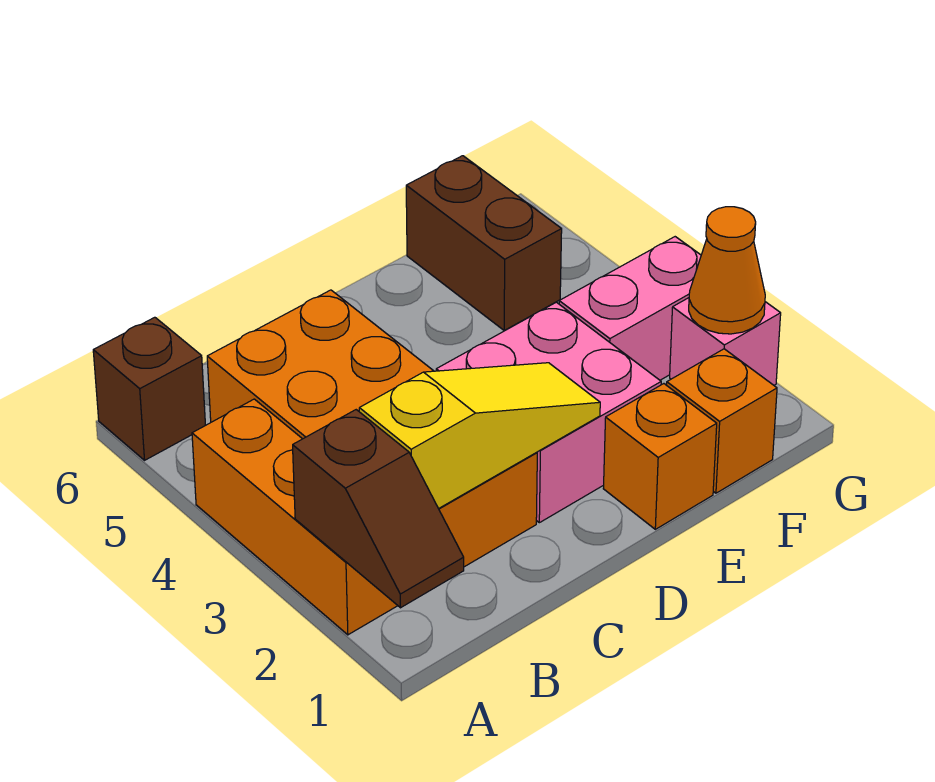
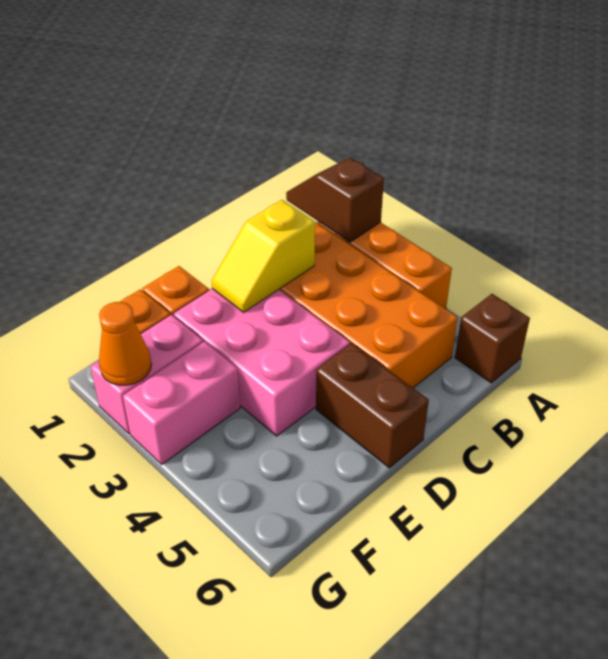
yellow 1x3 slope [359,363,600,509] -> yellow 1x2 slope [212,200,315,312]
pink 2x2 brick [436,302,661,523] -> pink 2x3 brick [174,289,350,436]
brown 1x2 brick [406,156,562,331] -> brown 1x2 brick moved to [316,344,429,468]
pink 1x1 brick [670,298,781,385] -> pink 1x2 brick [90,315,203,434]

